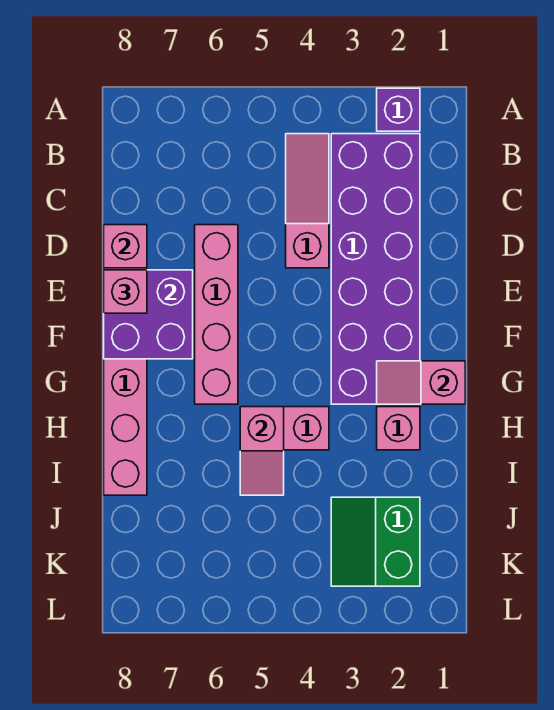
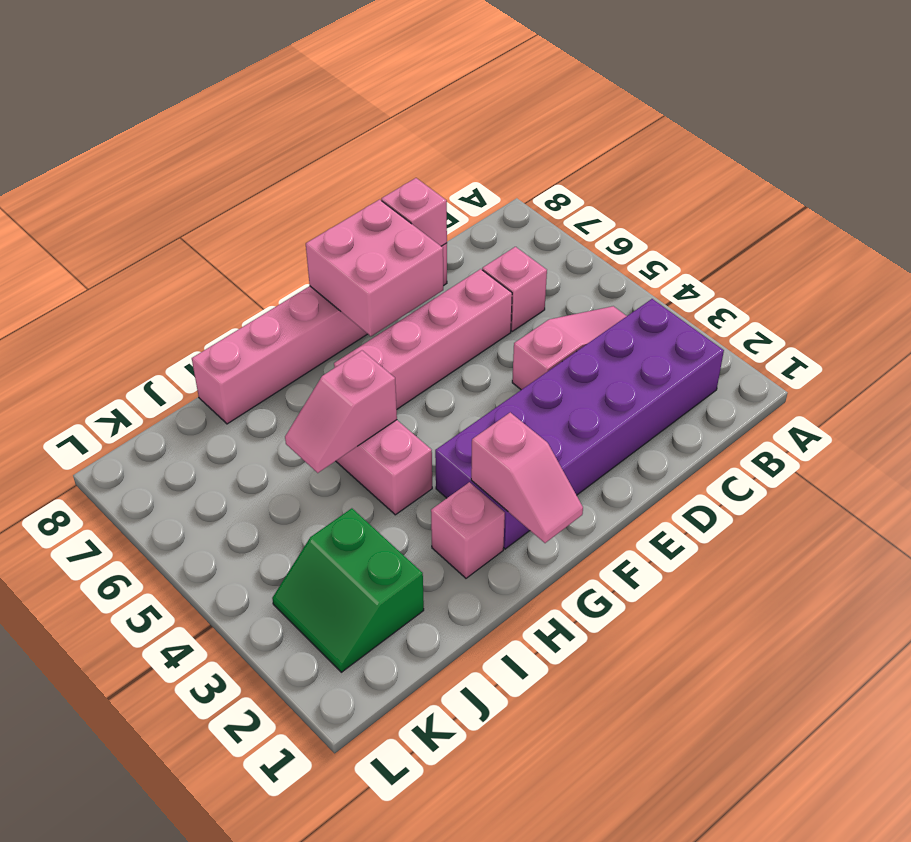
purple 1x1 brick [377,88,420,131] -> none
purple 2x2 brick [104,270,193,359] -> pink 2x2 brick [306,200,443,336]
pink 1x1 brick [104,270,147,313] -> pink 1x1 brick moved to [482,247,547,331]
pink 1x2 slope [377,361,465,404] -> pink 1x2 slope turned to [471,412,583,543]
green 2x2 slope [331,497,420,586] -> green 2x2 slope turned to [272,508,424,672]

